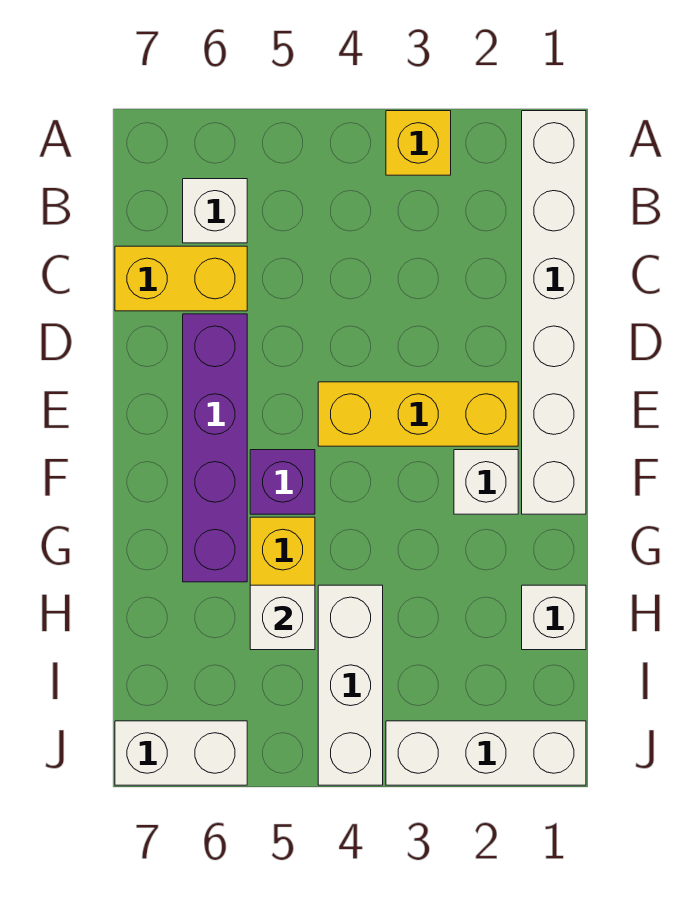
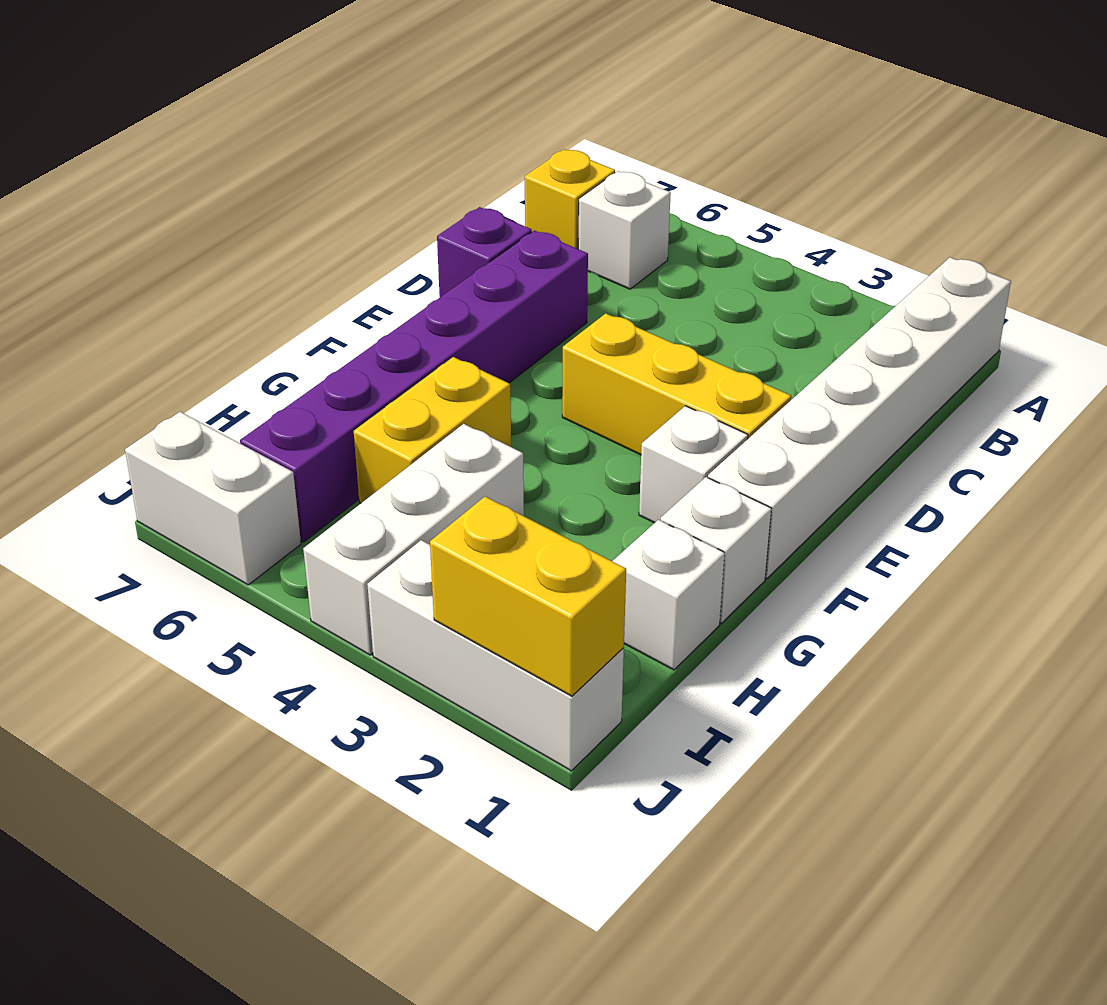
yellow 1x1 brick [386,111,451,175] -> yellow 1x1 brick moved to [525,149,615,249]
yellow 1x2 brick [115,246,247,311] -> yellow 1x2 brick moved to [430,497,626,696]
purple 1x4 brick [183,314,247,582] -> purple 1x6 brick [240,230,588,542]
purple 1x1 brick [250,450,315,514] -> purple 1x1 brick moved to [437,207,532,297]
white 1x1 brick [250,585,315,650] -> white 1x1 brick moved to [661,477,772,623]

